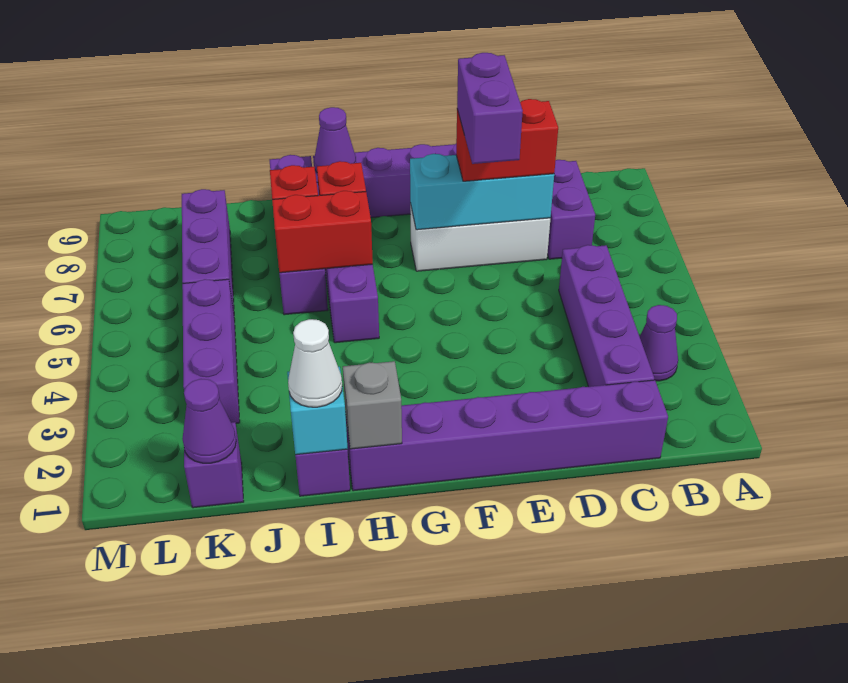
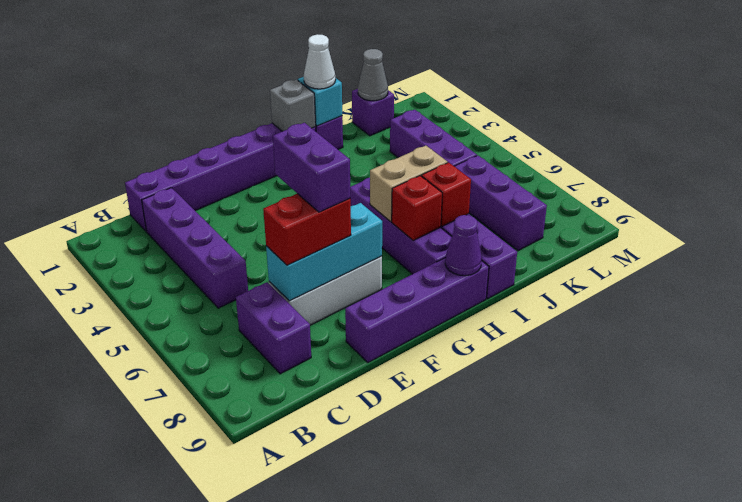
purple 1x1 cone [640,305,678,381] -> none
red 1x2 brick [272,191,373,273] -> tan 1x2 brick [370,146,448,222]
purple 1x1 cone [182,379,236,463] -> grey 1x1 cone [358,49,388,101]

